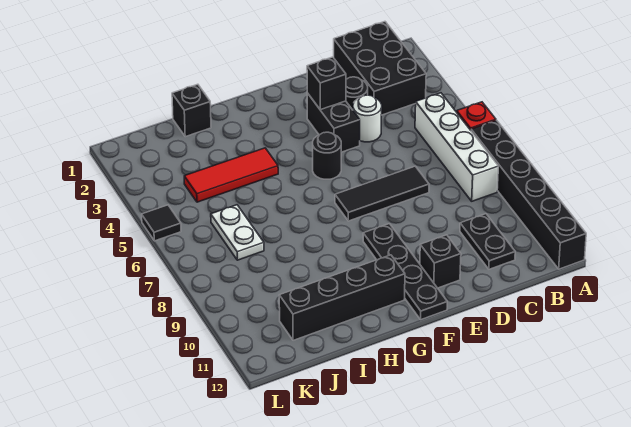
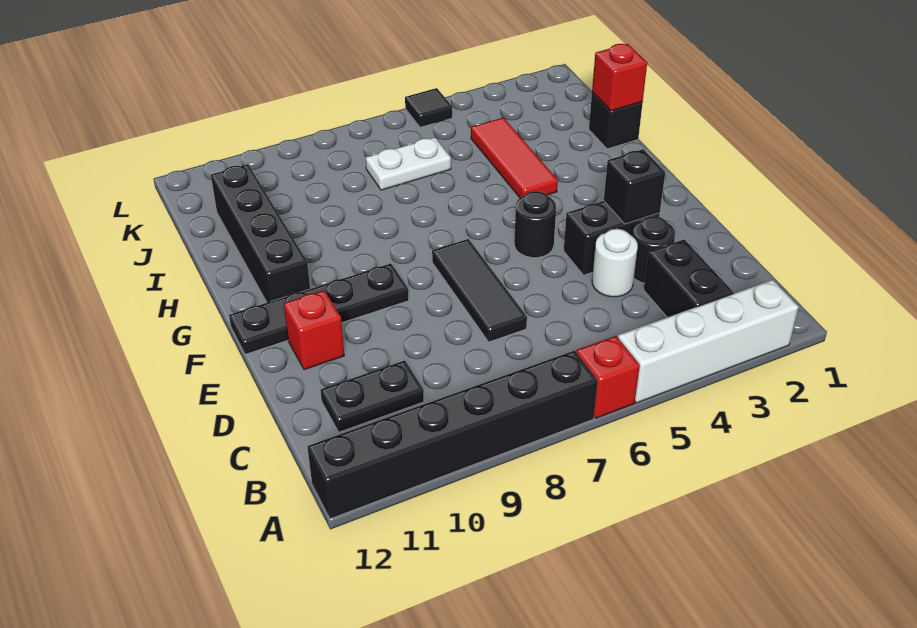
black 2x3 brick [334,22,426,115] -> black 1x2 brick [644,239,733,317]
white 1x4 brick [415,93,498,201] -> white 1x4 brick moved to [618,280,798,403]
black 1x1 brick [420,235,461,288] -> red 1x1 brick [284,290,344,370]
none -> red 1x1 brick [592,44,647,111]

